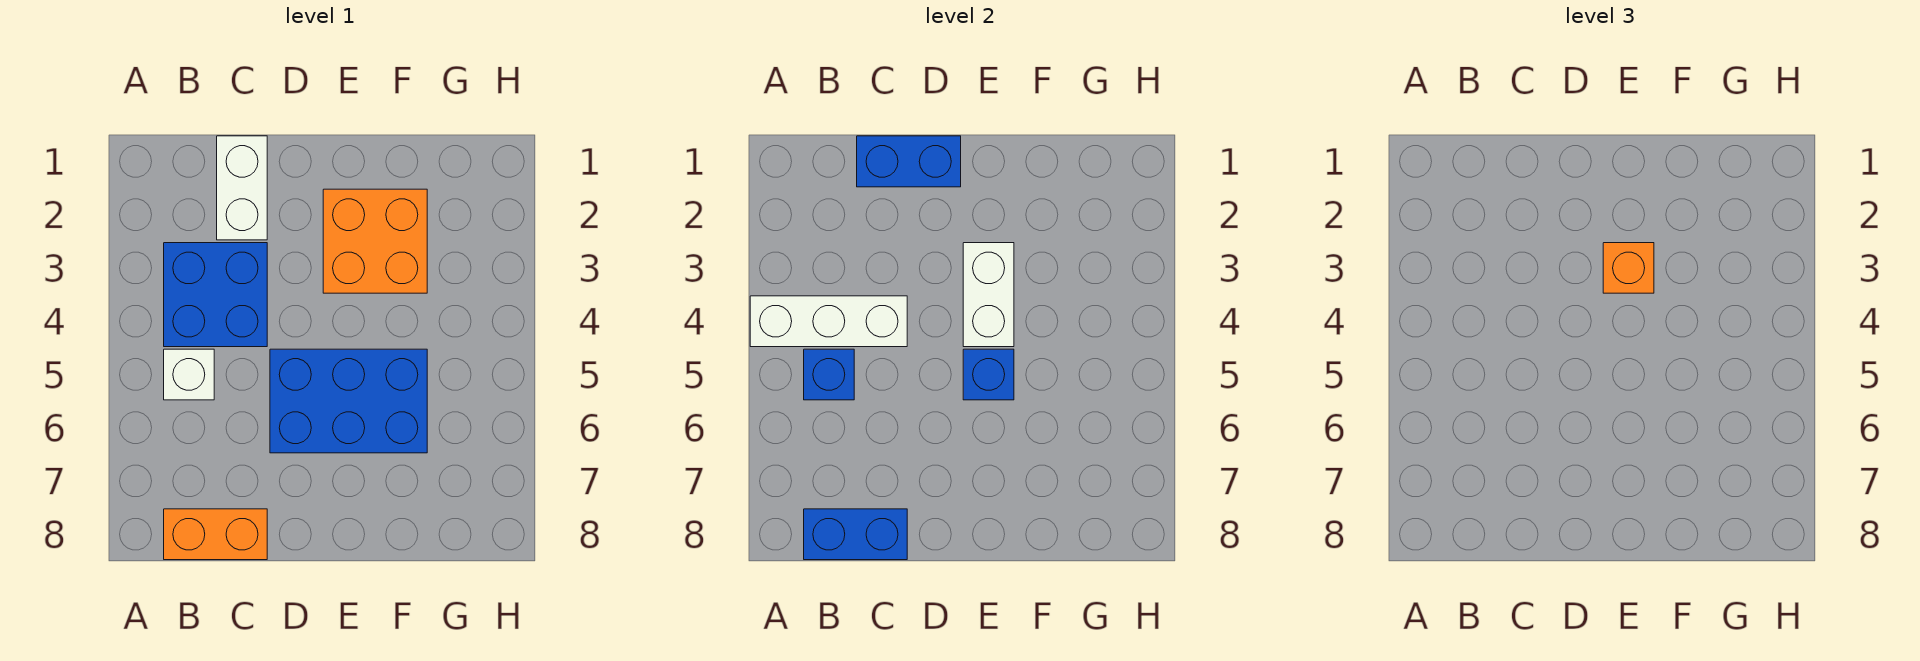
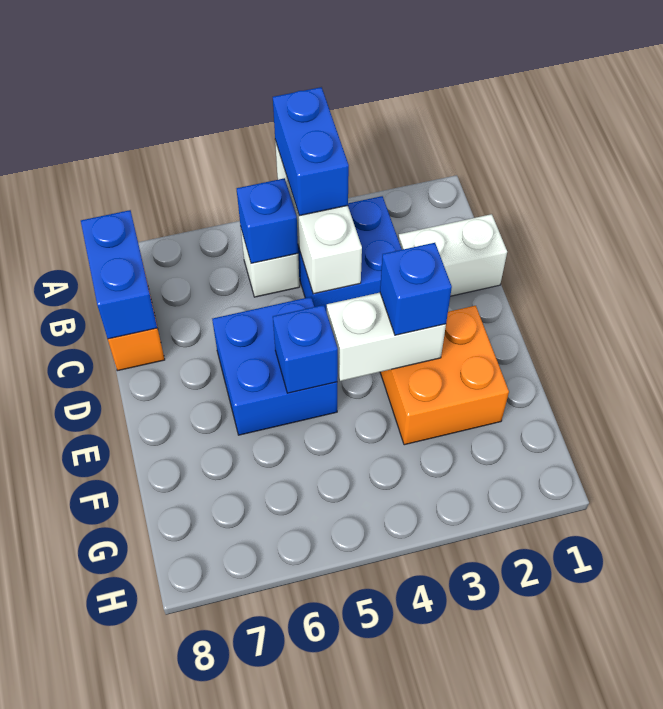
blue 1x2 brick [857,136,961,187] -> blue 1x2 brick moved to [273,87,349,216]
blue 2x3 brick [270,349,427,453] -> blue 2x2 brick [212,297,337,435]
orange 1x1 brick [1603,243,1654,293] -> blue 1x1 brick [380,243,452,335]

